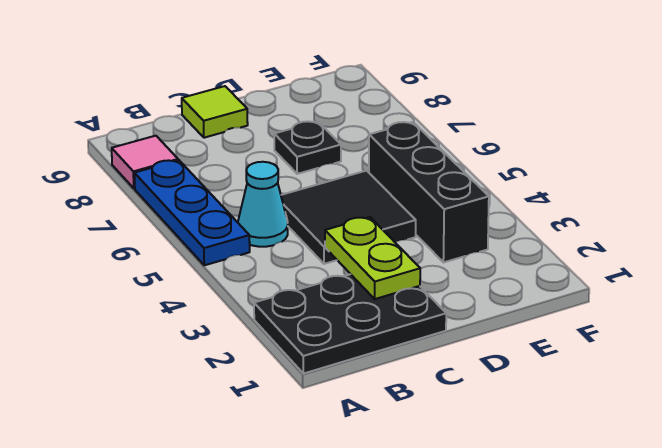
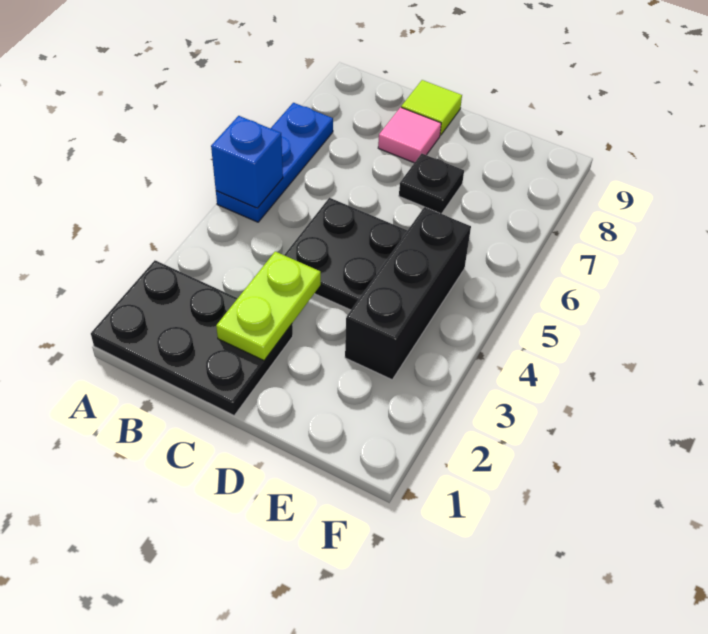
none -> blue 1x1 brick [211,116,283,208]
pink 1x1 tile [112,136,178,188] -> pink 1x1 tile moved to [378,107,441,163]
cyan 1x1 cone [238,162,288,247] -> none
black 2x2 tile [281,171,416,264] -> black 2x2 plate [284,198,408,310]

